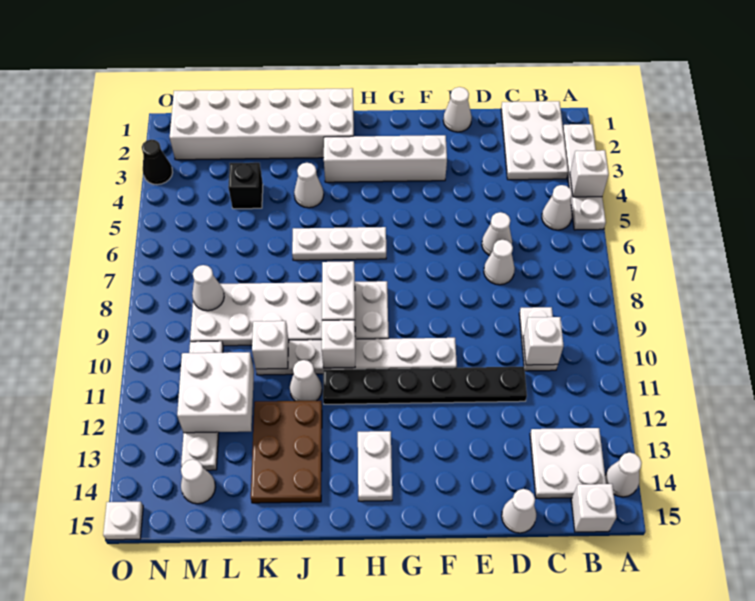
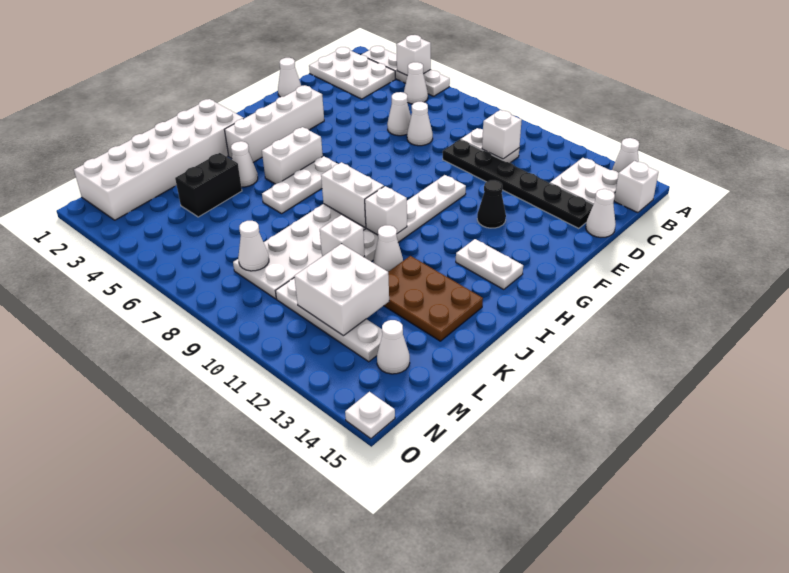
black 1x6 plate [323,367,527,404] -> black 1x6 plate turned to [443,140,593,228]
none -> white 1x2 brick [262,127,323,184]
black 1x1 brick [228,163,263,209] -> black 1x2 brick [175,153,242,217]
black 1x1 cone [142,139,173,185] -> black 1x1 cone moved to [477,180,506,228]

